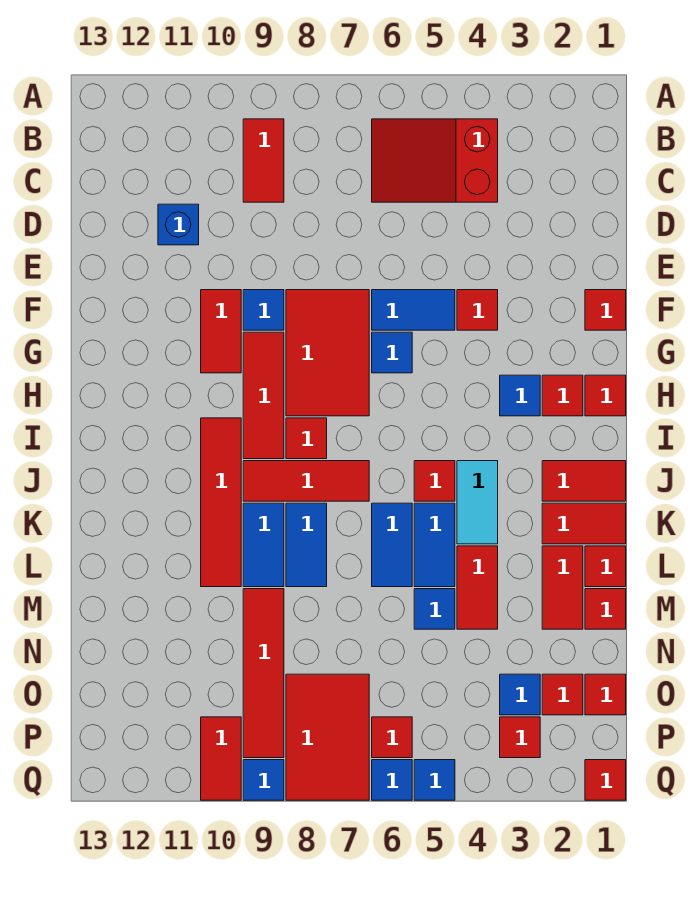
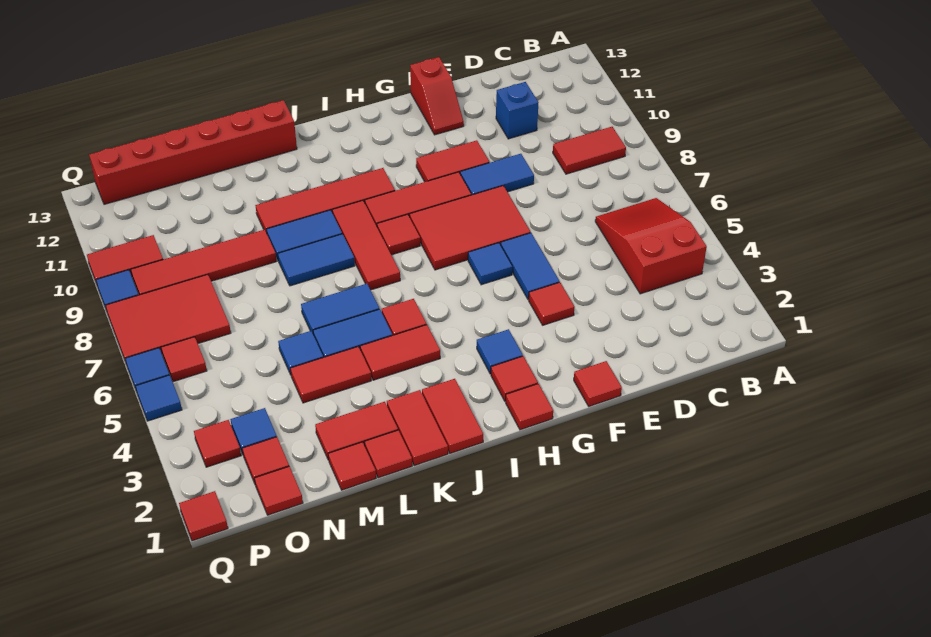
blue 1x1 tile [243,290,284,330] -> blue 1x2 tile [460,154,534,195]
none -> red 1x2 slope [410,57,464,135]
cyan 1x2 tile [457,461,498,544] -> red 1x2 tile [360,325,440,380]
none -> red 1x6 brick [89,100,297,204]

